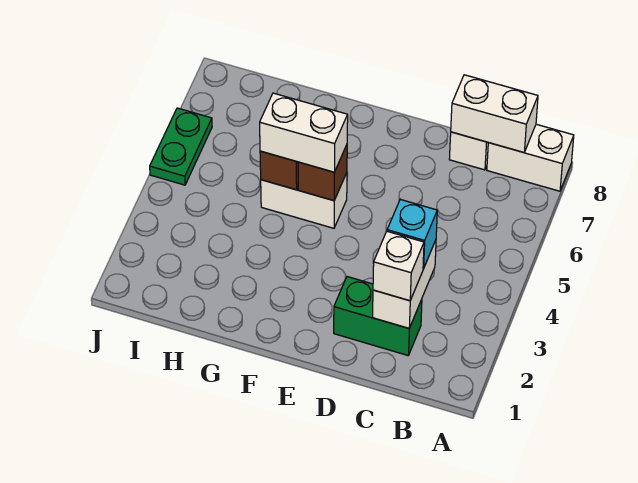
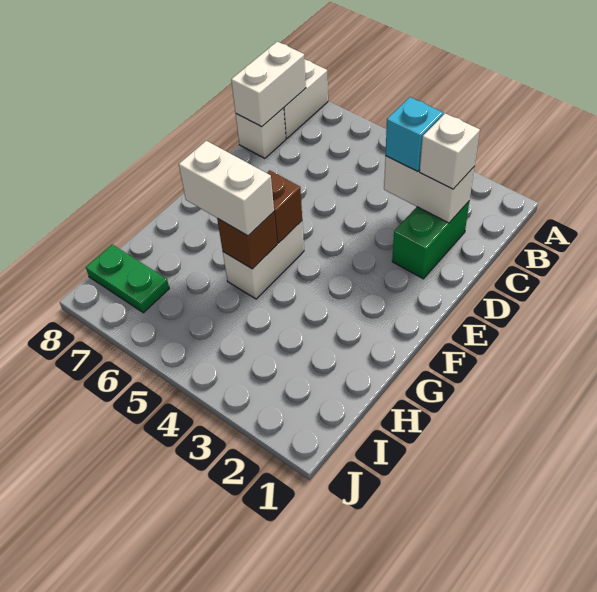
white 1x2 brick [260,93,348,172] -> white 1x2 brick turned to [179,141,274,236]
green 1x2 plate [150,108,212,185] -> green 1x2 plate moved to [86,245,169,313]

